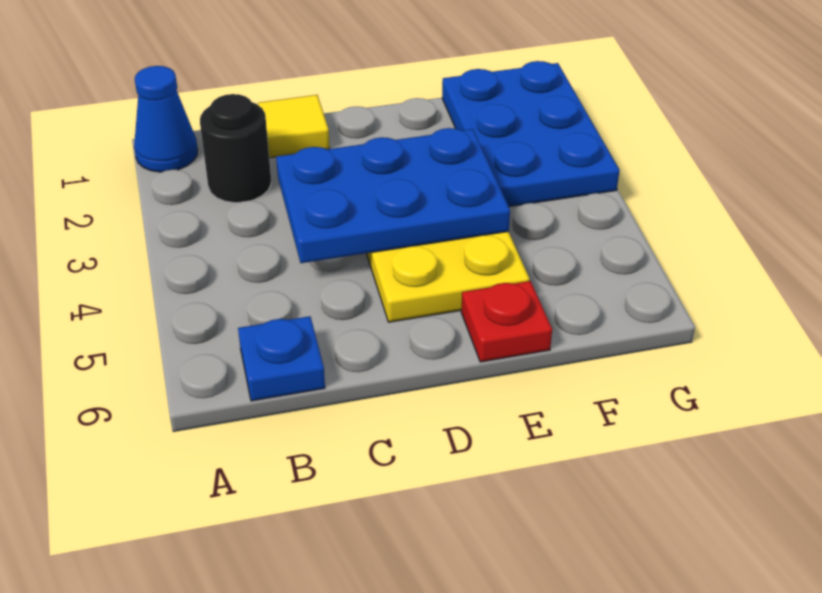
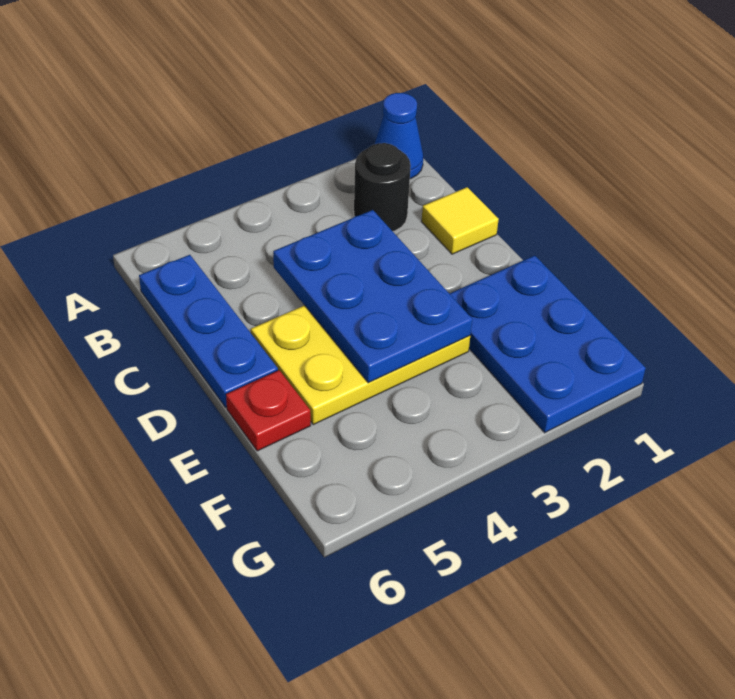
blue 1x1 plate [238,316,325,401] -> blue 1x3 plate [139,255,278,408]
blue 2x3 plate [442,61,619,207] -> blue 2x3 plate turned to [450,255,646,433]

